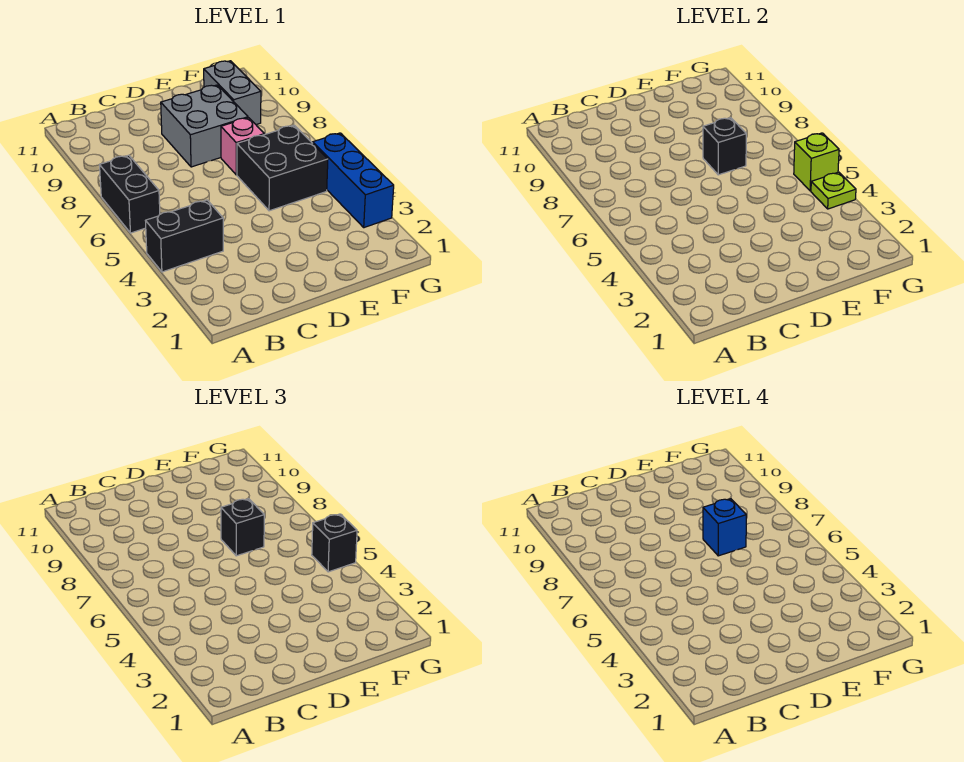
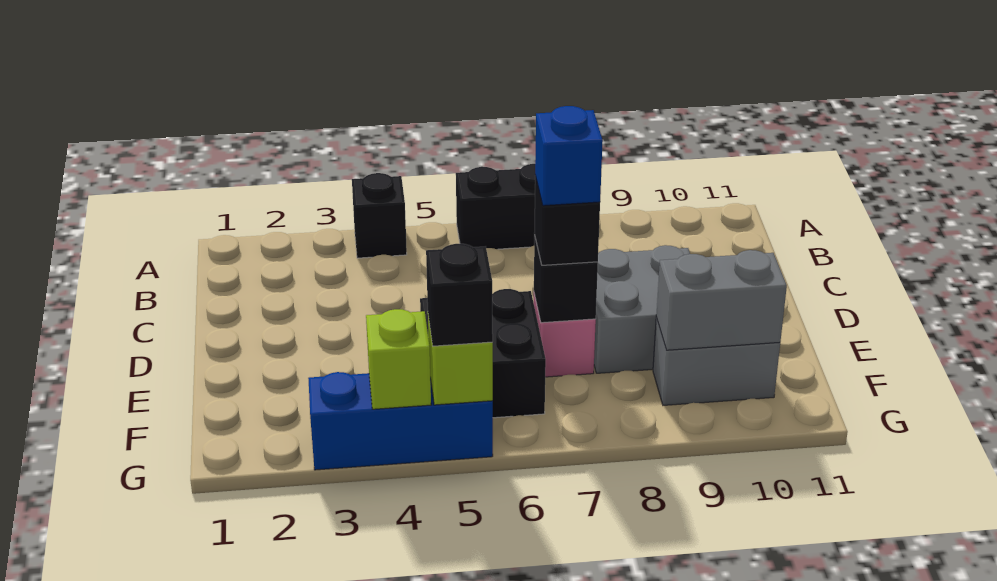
black 1x2 brick [146,200,223,272] -> black 1x1 brick [352,173,407,258]
none -> grey 1x2 brick [656,250,787,350]
lime 1x1 plate [811,172,856,209] -> lime 1x1 brick [366,309,431,409]

